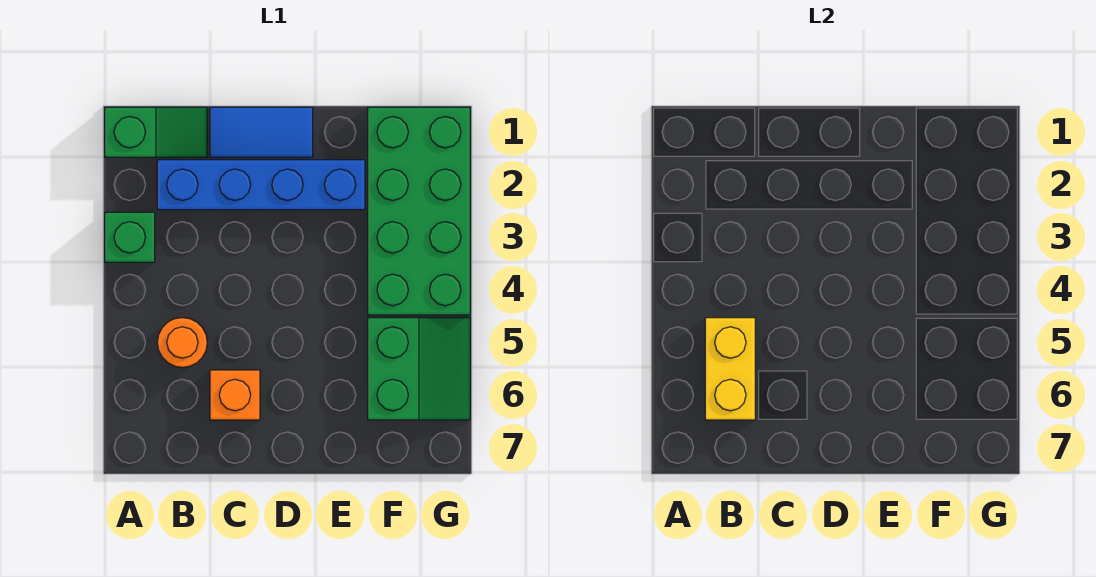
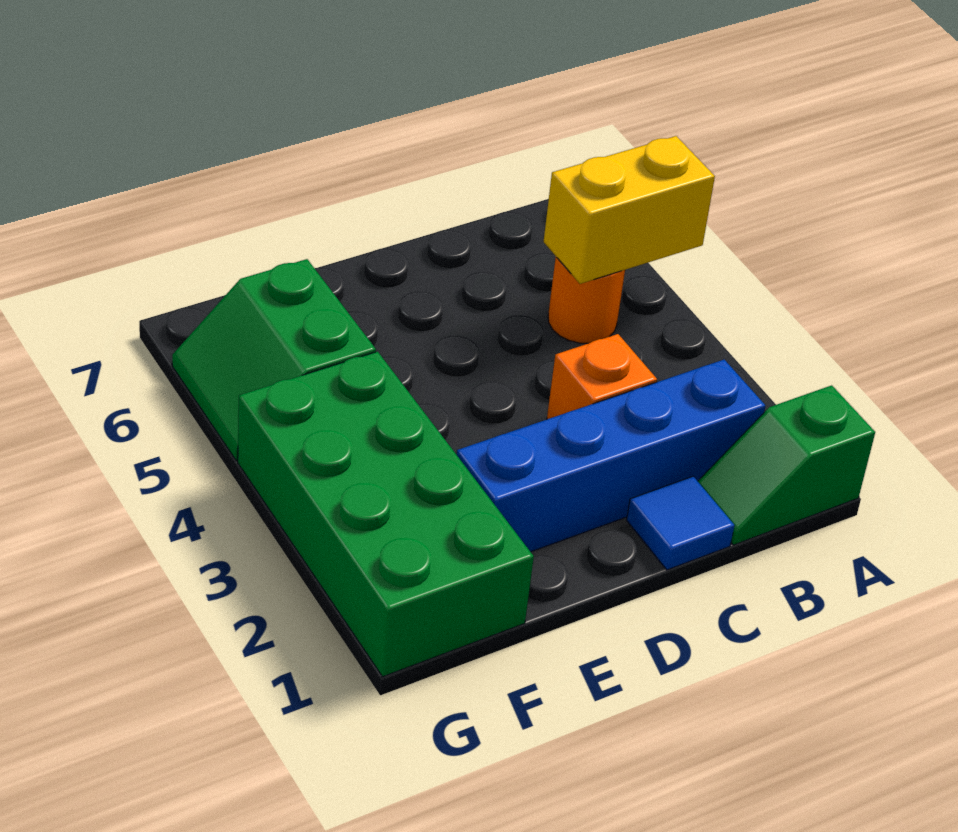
green 1x1 brick [105,212,155,262] -> none
yellow 1x2 brick [705,318,755,420] -> yellow 1x2 brick turned to [544,136,715,284]
blue 1x2 tile [210,107,313,157] -> blue 1x1 tile [627,476,735,570]
orange 1x1 brick [210,370,260,420] -> orange 1x1 brick moved to [547,334,657,419]

